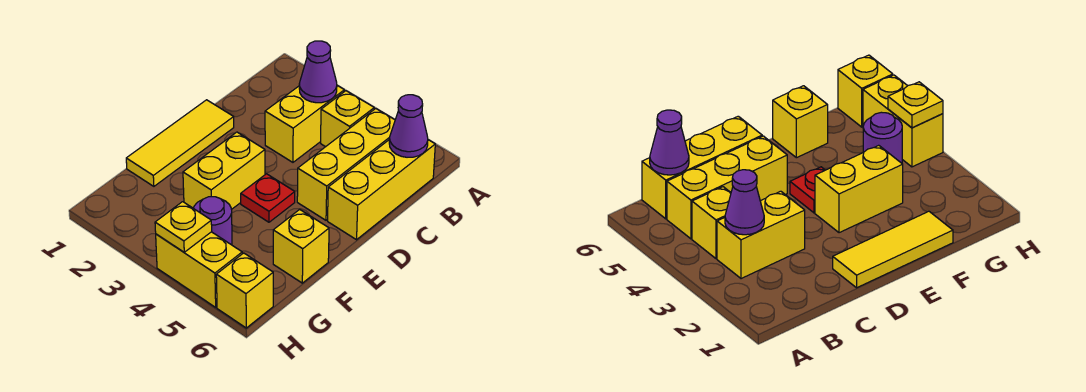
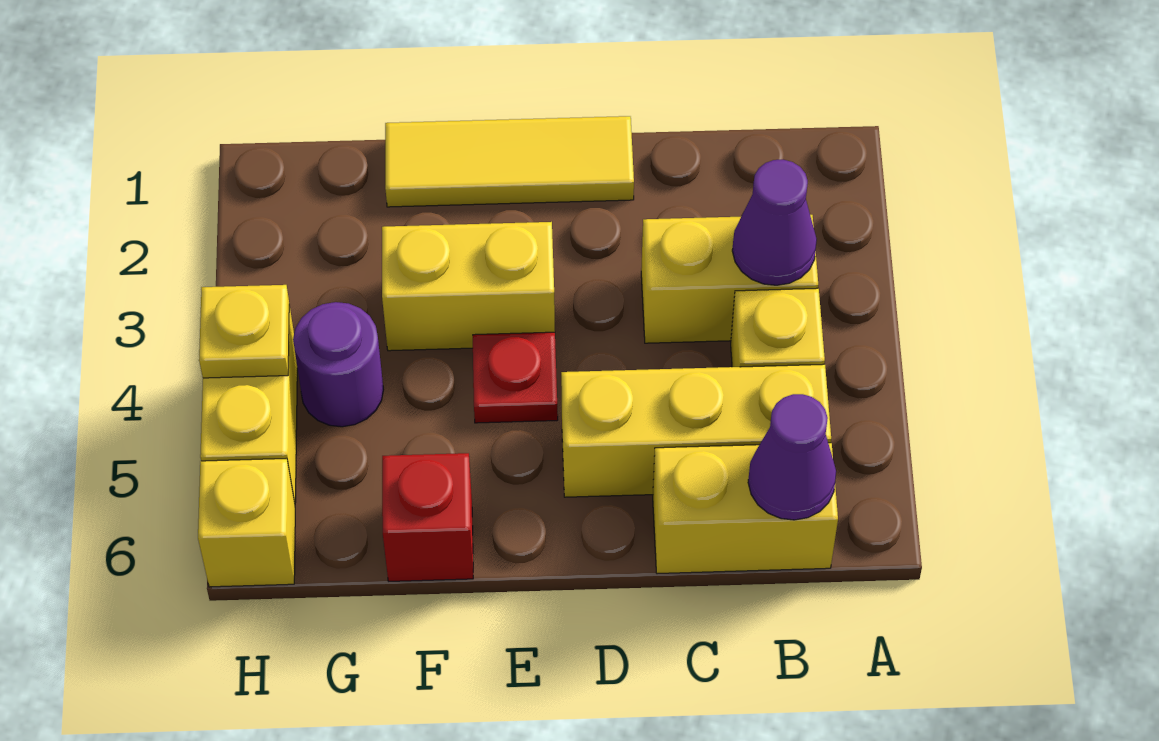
yellow 1x3 brick [328,140,435,240] -> yellow 1x2 brick [653,443,838,574]
yellow 1x1 brick [273,209,329,283] -> red 1x1 brick [382,453,473,581]

